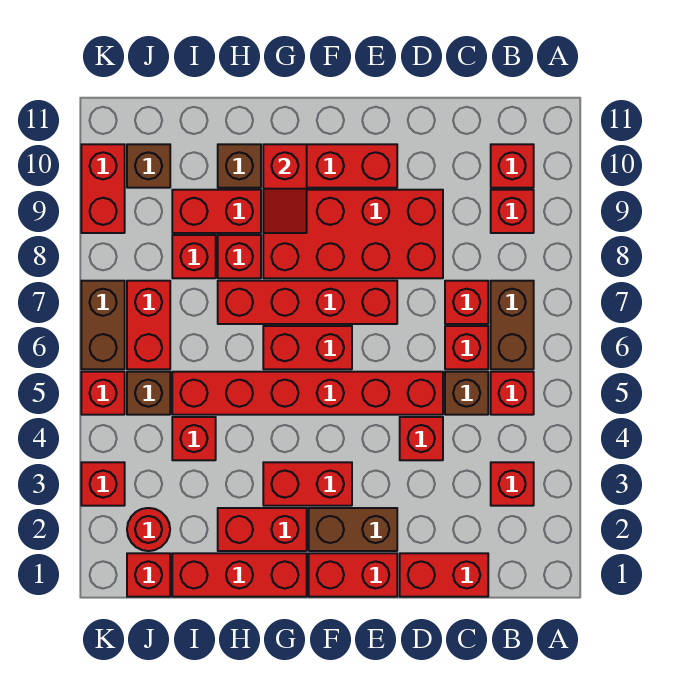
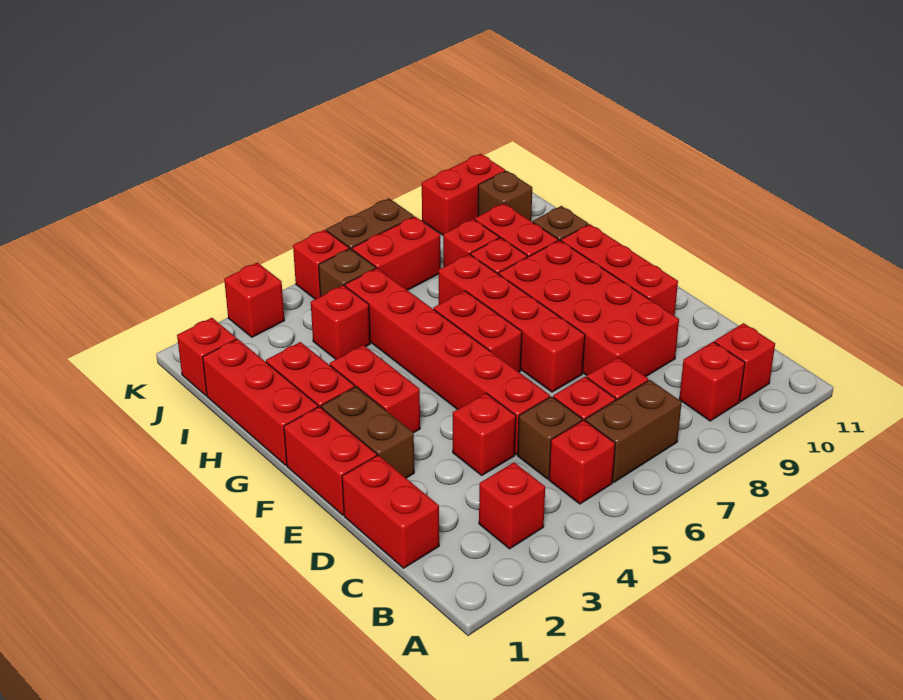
red 1x2 slope [263,144,307,233] -> none
red 1x1 round brick [127,508,170,551] -> none

